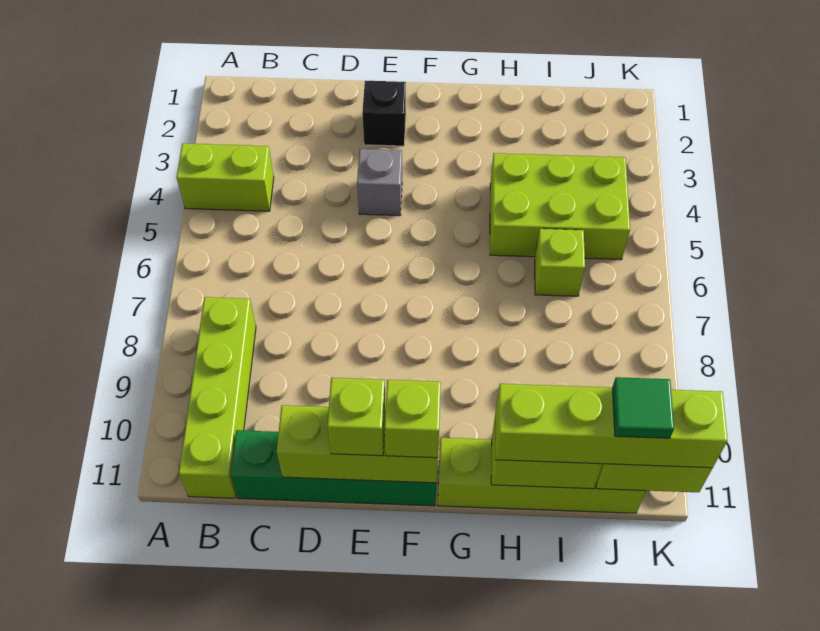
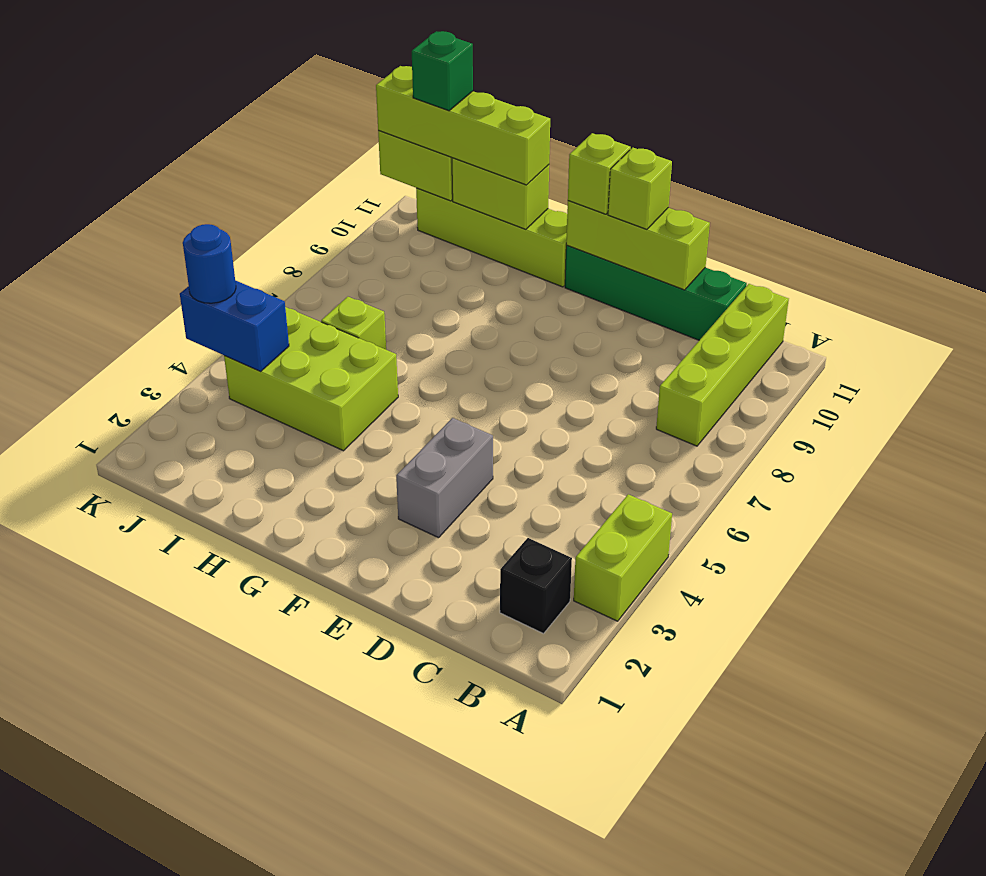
lime 1x2 brick [176,143,274,211] -> lime 1x2 brick turned to [574,494,672,621]
black 1x1 brick [362,81,406,146] -> black 1x1 brick moved to [500,538,572,634]
grey 1x1 brick [357,149,402,216] -> grey 1x2 brick [396,418,493,538]
none -> blue 1x2 brick [180,280,289,372]
green 1x1 tile [612,377,674,438] -> green 1x1 brick [412,31,473,111]
none -> blue 1x1 round brick [183,224,236,303]

